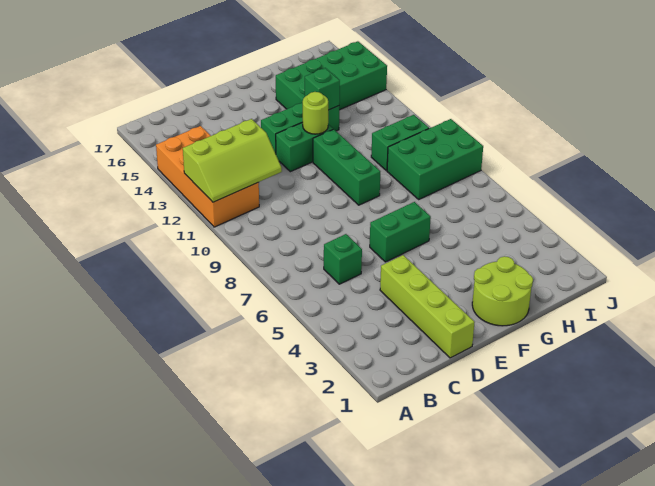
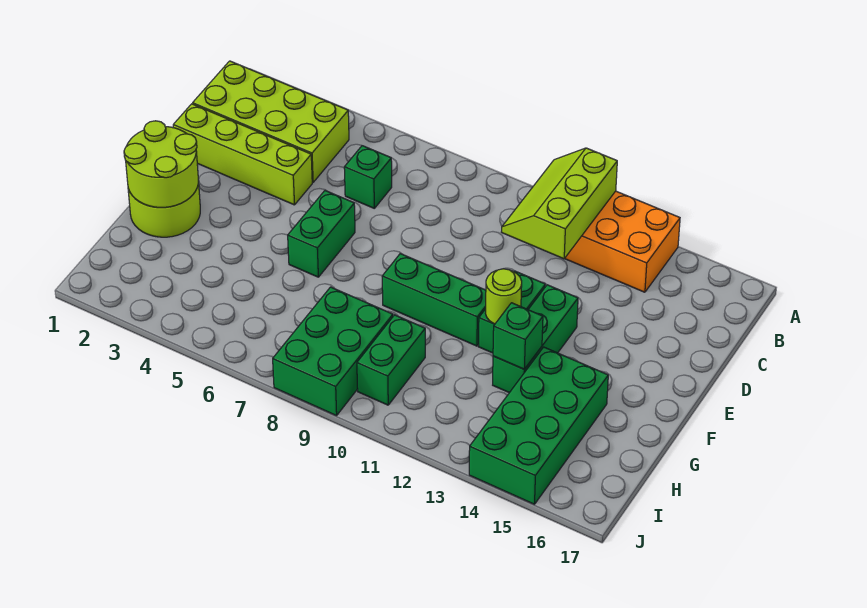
none -> lime 2x4 brick [193,61,349,182]
none -> lime 2x2 round brick [124,121,199,207]

